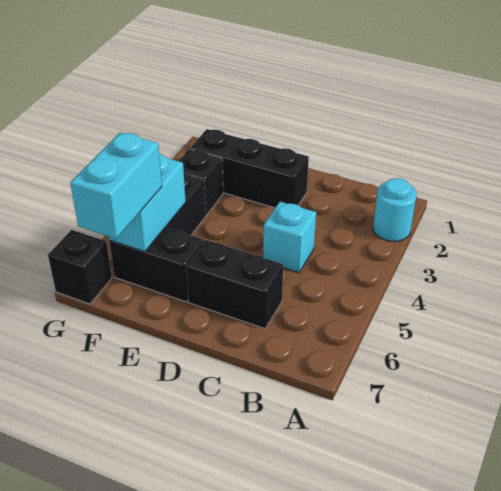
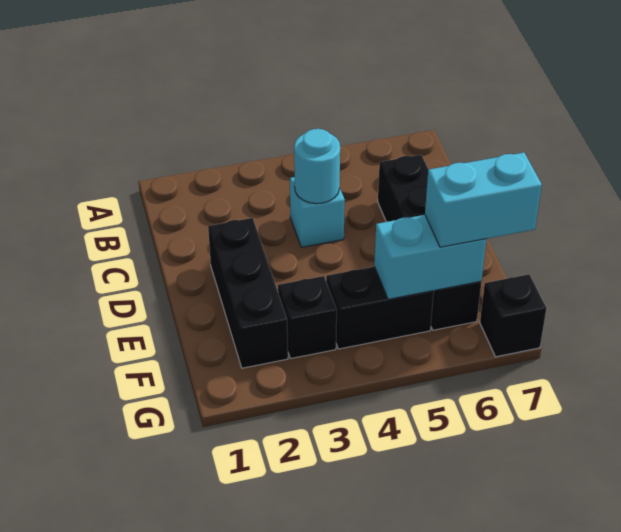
cyan 1x1 round brick [373,178,417,241] -> cyan 1x1 round brick moved to [294,129,340,204]

